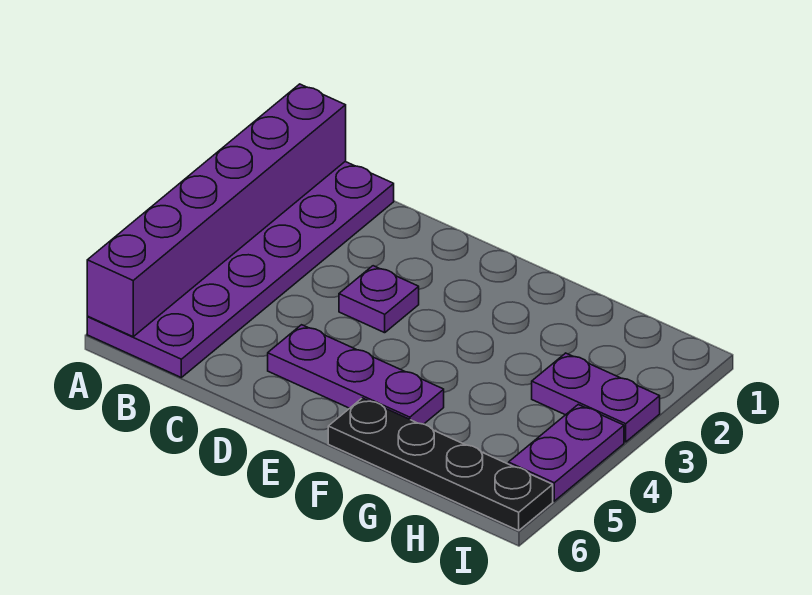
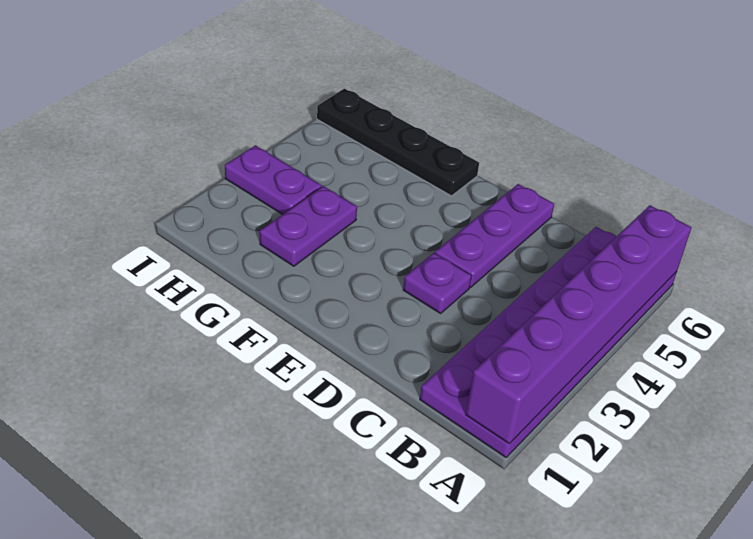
purple 1x3 plate [268,325,444,424] -> purple 1x3 plate turned to [435,184,554,287]
purple 1x2 plate [509,405,624,501] -> purple 1x2 plate moved to [260,186,357,266]

